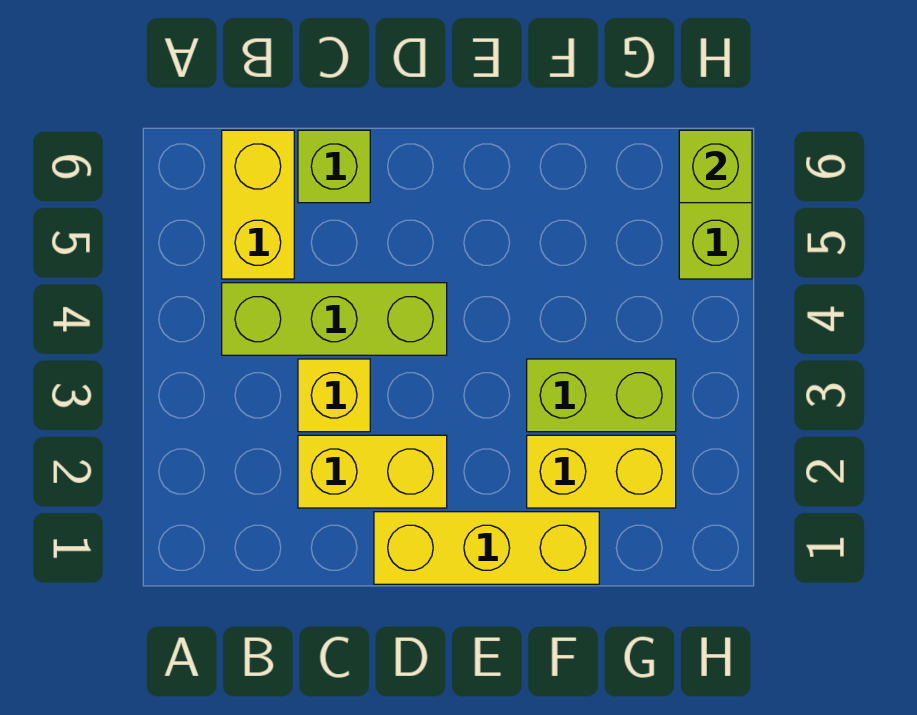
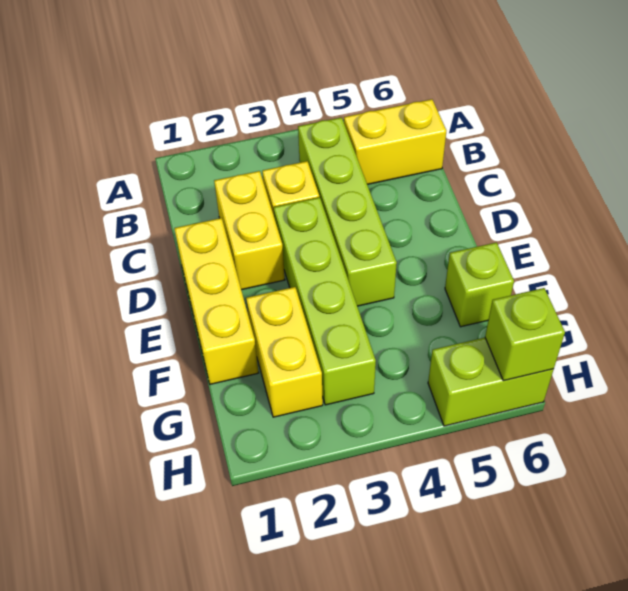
lime 1x3 brick [222,283,447,355] -> lime 1x4 brick [298,117,397,306]
lime 1x1 brick [298,130,370,203] -> lime 1x1 brick moved to [445,242,514,327]
lime 1x2 brick [527,359,676,432] -> lime 1x4 brick [274,197,376,405]

